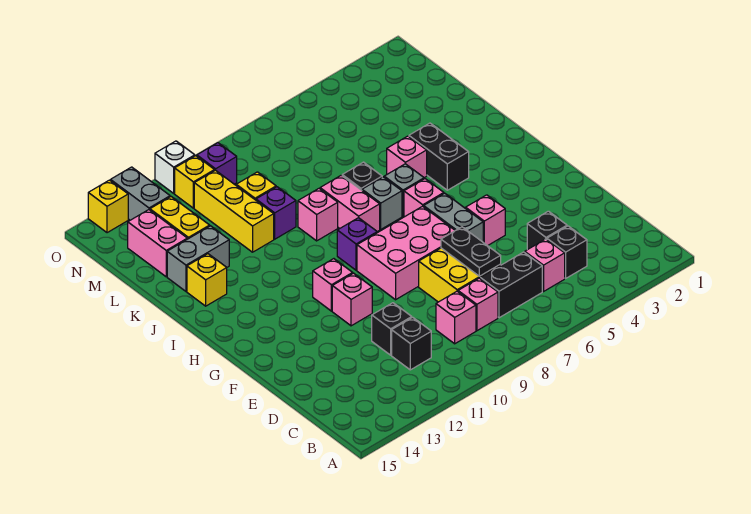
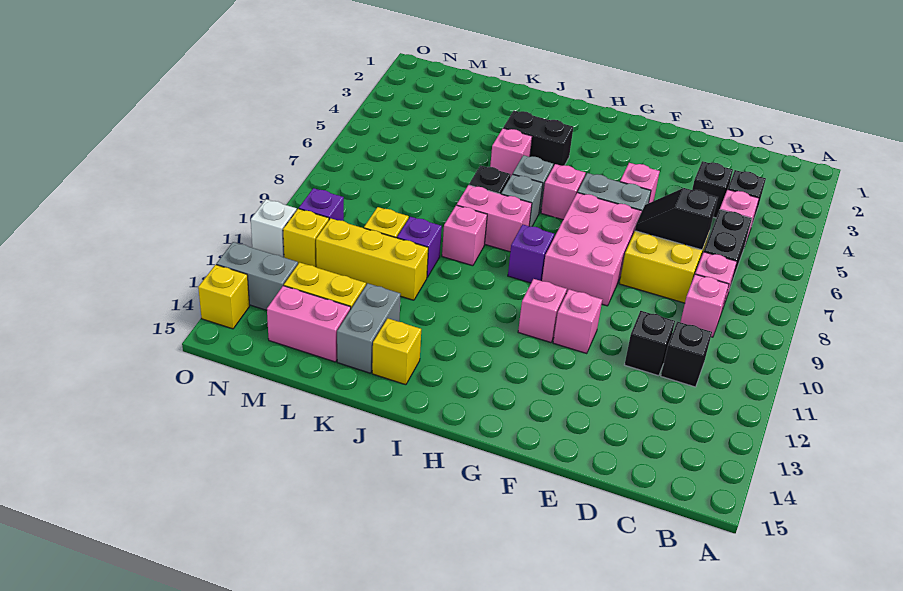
black 1x2 plate [441,227,501,276] -> black 1x2 slope [635,188,718,250]

